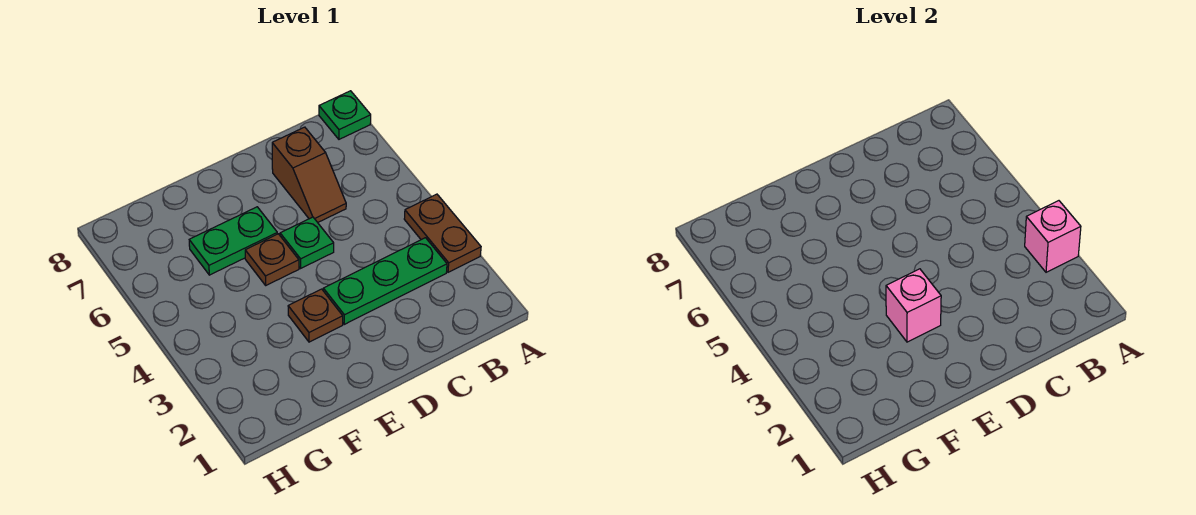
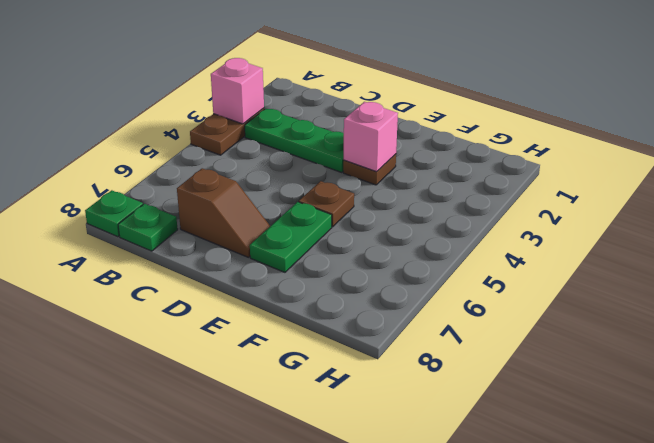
brown 1x2 slope [272,127,346,222] -> brown 1x2 slope turned to [177,168,270,257]
green 1x1 plate [280,217,334,268] -> green 1x1 plate moved to [118,204,178,251]
green 1x2 plate [189,207,277,275] -> green 1x2 plate turned to [250,202,332,272]

